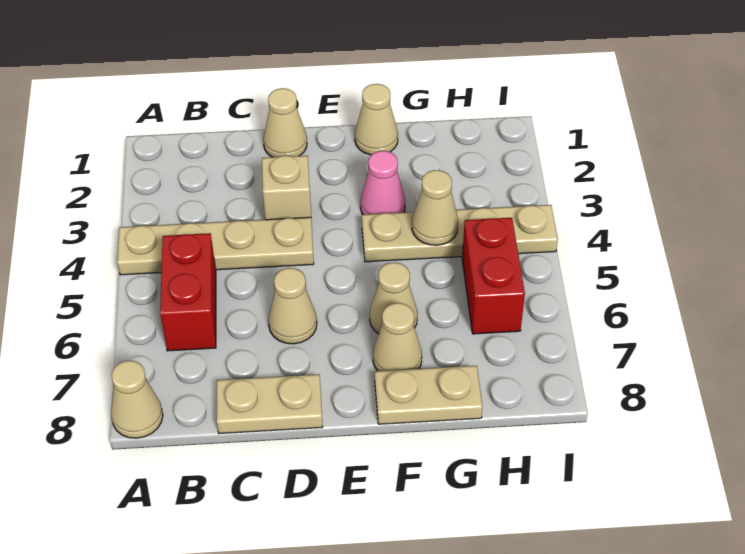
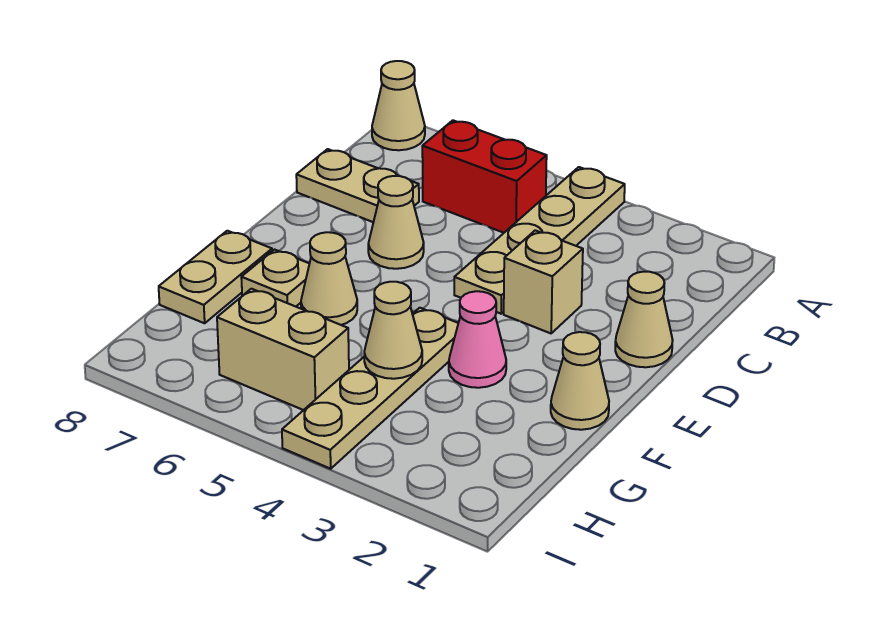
tan 1x2 plate [217,374,323,434] -> tan 1x2 plate turned to [296,149,419,222]
tan 1x1 cone [373,303,422,371] -> tan 1x1 plate [241,250,309,307]
red 1x2 brick [462,218,525,334] -> tan 1x2 brick [217,289,349,410]

